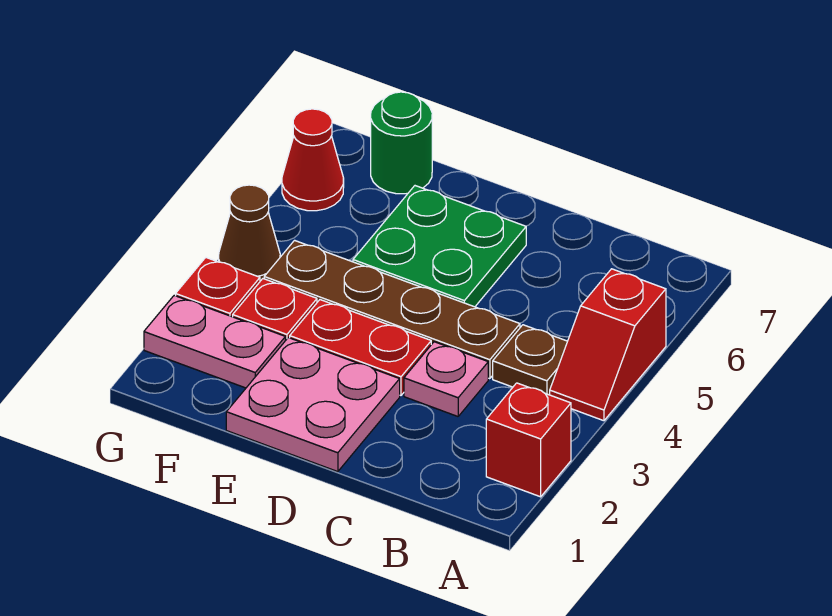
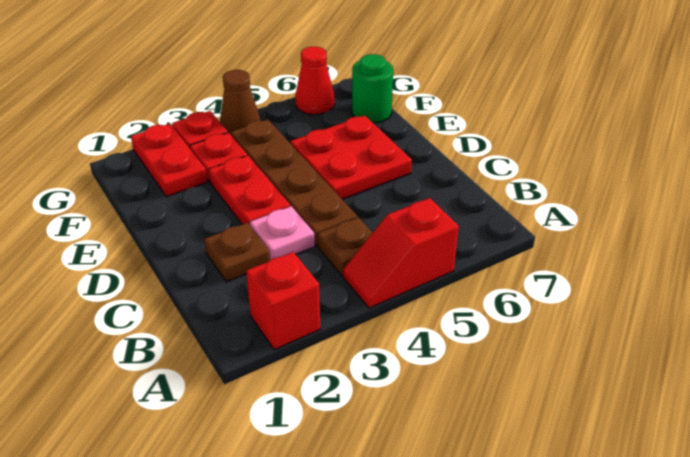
none -> brown 1x1 plate [204,223,270,282]
pink 2x2 plate [226,338,400,472] -> none
green 2x2 plate [353,186,526,307] -> red 2x2 plate [291,116,412,200]
pink 1x2 plate [144,295,285,388] -> red 1x2 plate [131,124,207,197]

